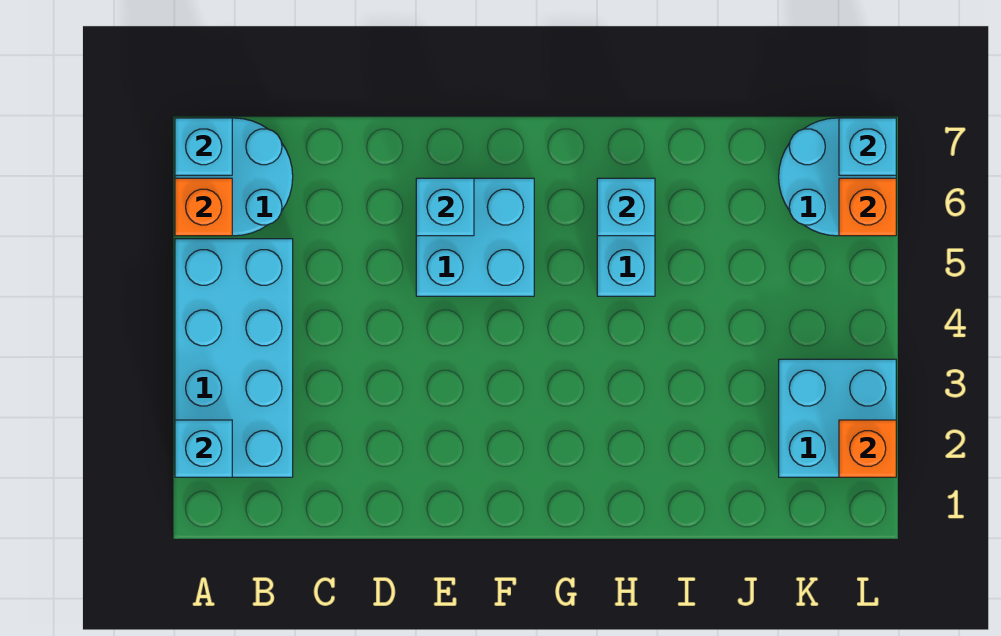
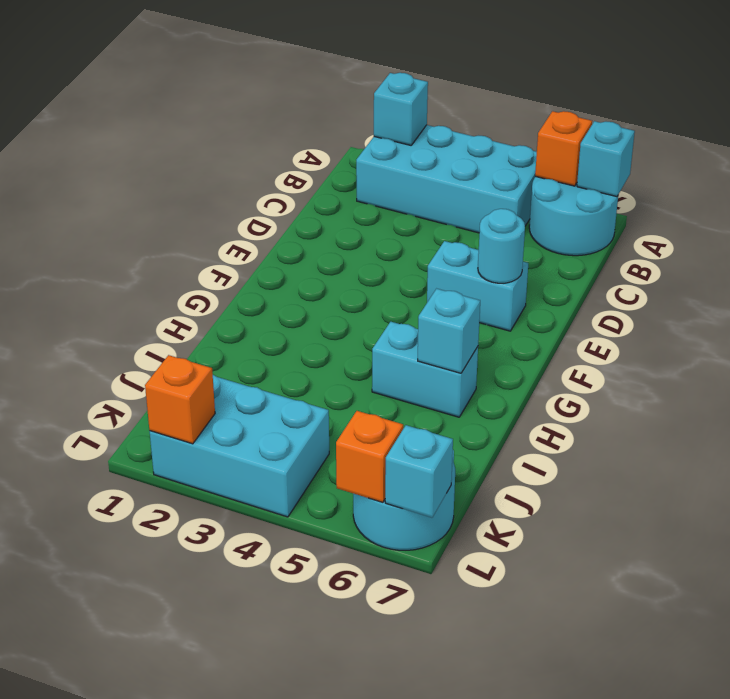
cyan 2x2 brick [416,178,534,296] -> cyan 1x2 brick [427,241,528,331]
cyan 1x1 brick [416,178,474,236] -> cyan 1x1 round brick [478,209,525,283]
cyan 2x2 brick [779,359,896,477] -> cyan 2x3 brick [150,375,329,517]

